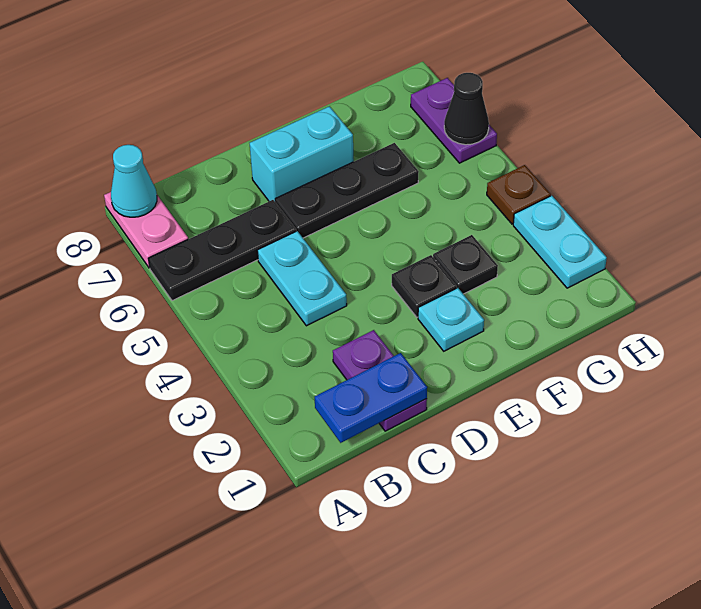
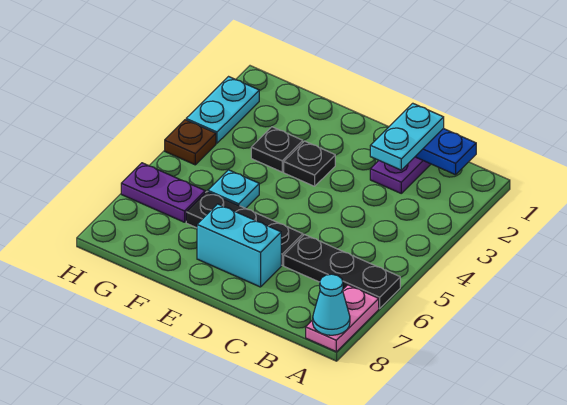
cyan 1x2 plate [257,231,347,326] -> cyan 1x2 plate moved to [370,103,444,170]
cyan 1x1 plate [418,288,484,351] -> cyan 1x1 plate moved to [208,170,259,208]
purple 1x2 plate [411,78,497,163] -> purple 1x2 plate turned to [121,163,205,222]
black 1x1 cone [444,73,489,145] -> none

